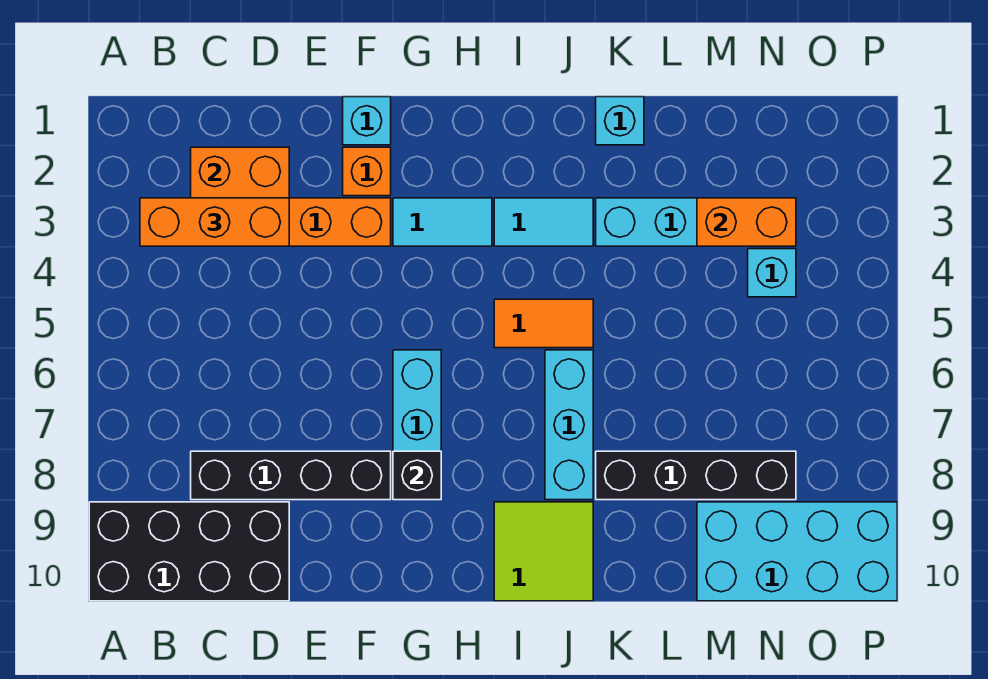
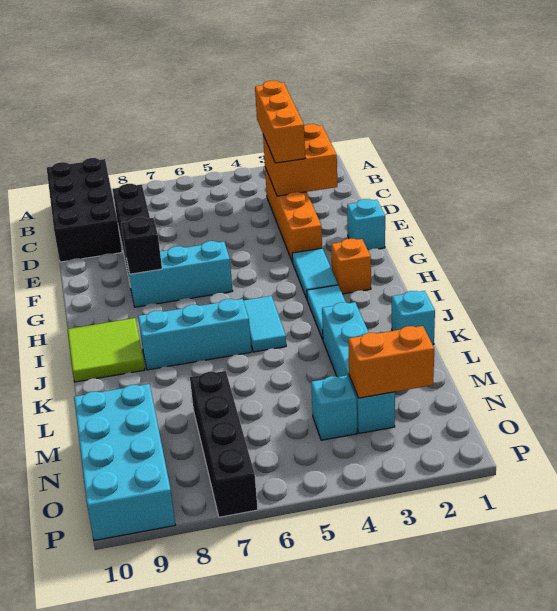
orange 1x1 brick [343,147,391,196] -> orange 1x1 brick moved to [331,239,371,294]
orange 1x2 tile [494,299,593,348] -> cyan 1x2 tile [243,296,286,352]
black 1x4 brick [596,451,796,500] -> black 1x4 brick moved to [190,371,258,517]
orange 1x2 brick [697,198,796,246] -> orange 1x2 brick turned to [348,326,434,398]

